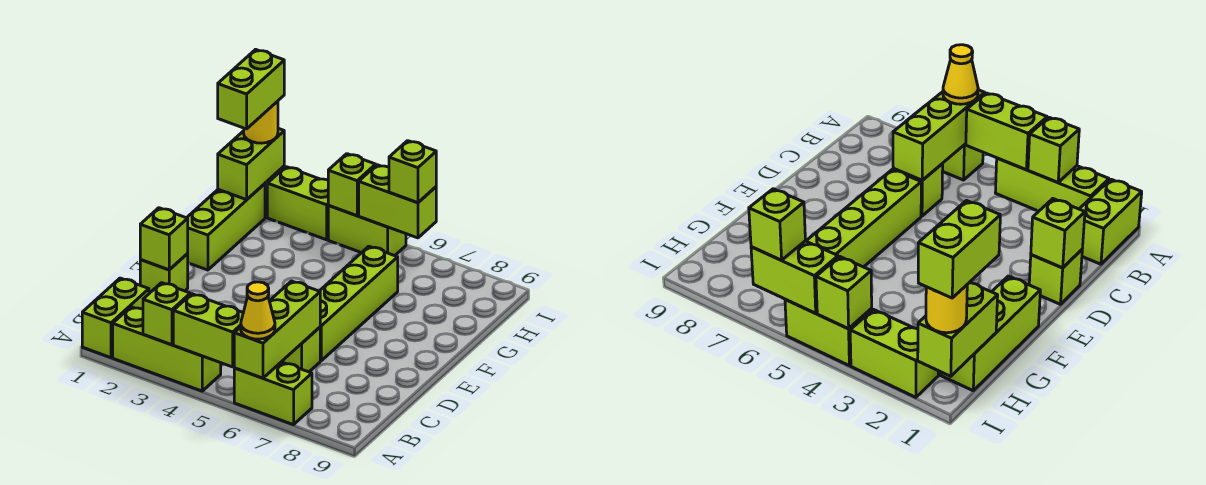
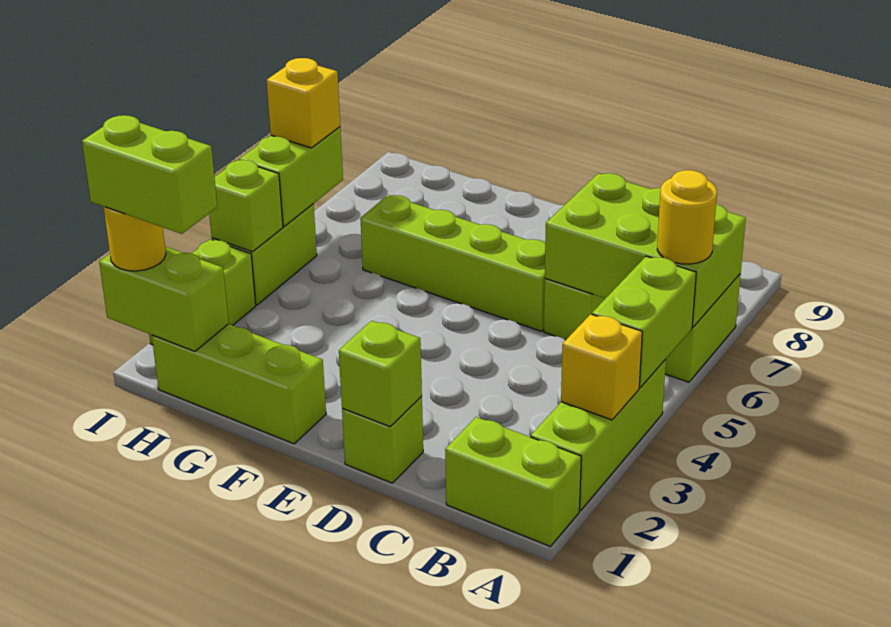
lime 1x1 brick [143,283,190,345] -> yellow 1x1 brick [561,314,642,420]
lime 1x3 brick [234,281,320,378] -> lime 2x3 brick [545,173,746,327]
yellow 1x1 cone [241,282,275,339] -> yellow 1x1 round brick [657,170,717,264]
lime 1x1 brick [389,141,436,203] -> yellow 1x1 brick [267,58,340,148]

